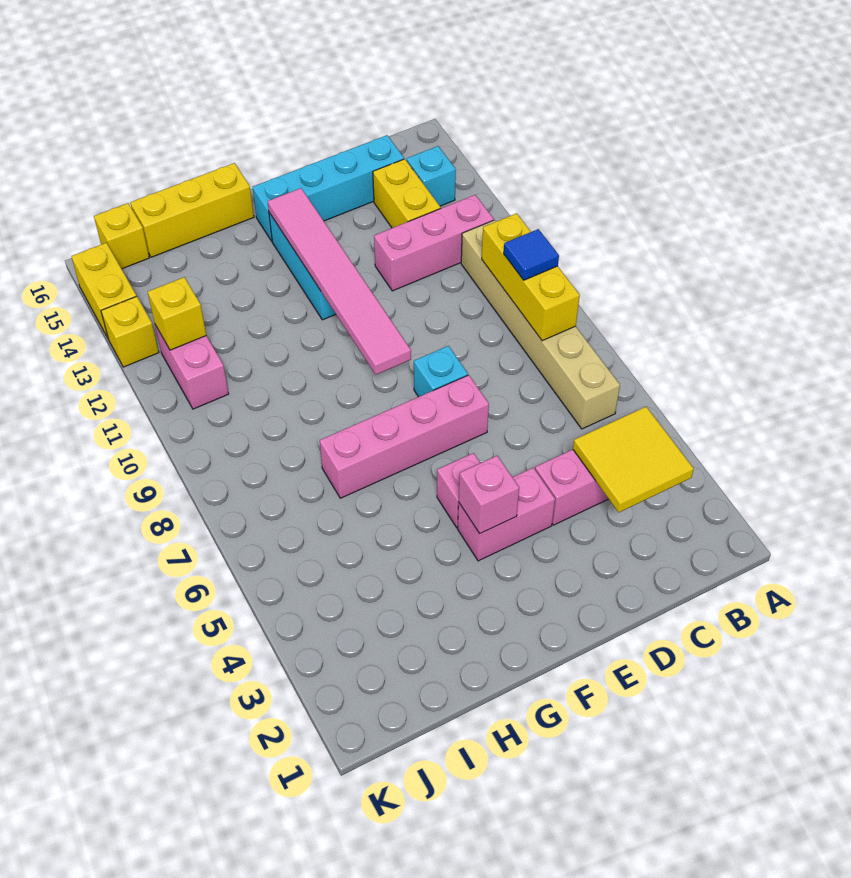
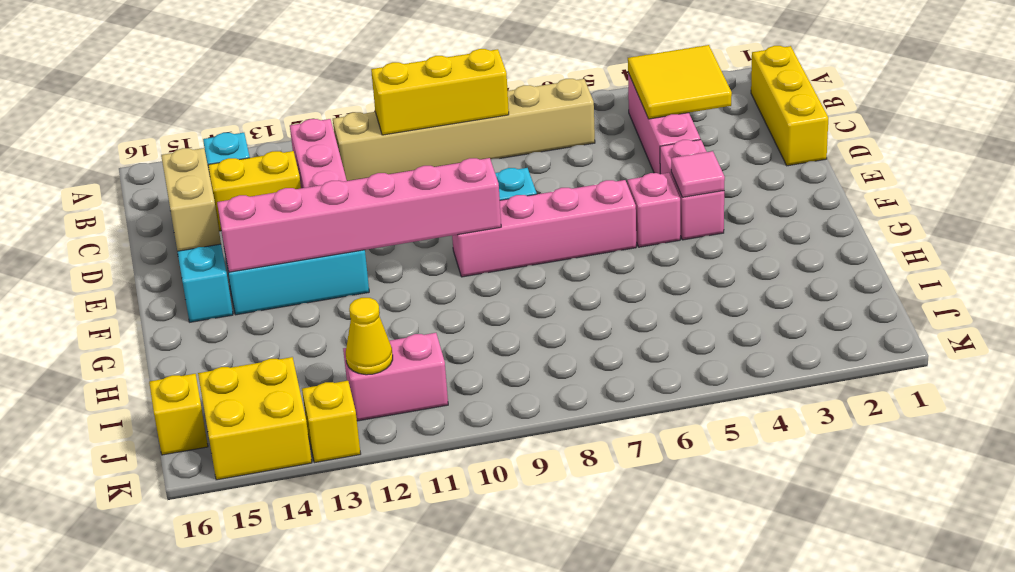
blue 1x1 tile [504,229,559,280] -> none
none -> tan 1x2 brick [161,148,221,251]
pink 1x4 brick [320,375,489,498] -> pink 1x4 brick turned to [452,180,636,277]
pink 1x1 brick [459,456,519,533] -> pink 1x1 tile [671,151,725,197]
pink 1x6 tile [268,188,411,374] -> pink 1x6 brick [217,158,501,272]
yellow 1x3 brick [130,163,254,257] -> yellow 1x3 brick moved to [751,46,828,166]
yellow 1x1 brick [148,277,206,350] -> yellow 1x1 cone [346,298,393,375]
yellow 1x2 brick [71,243,136,338] -> yellow 2x2 brick [198,357,312,480]

